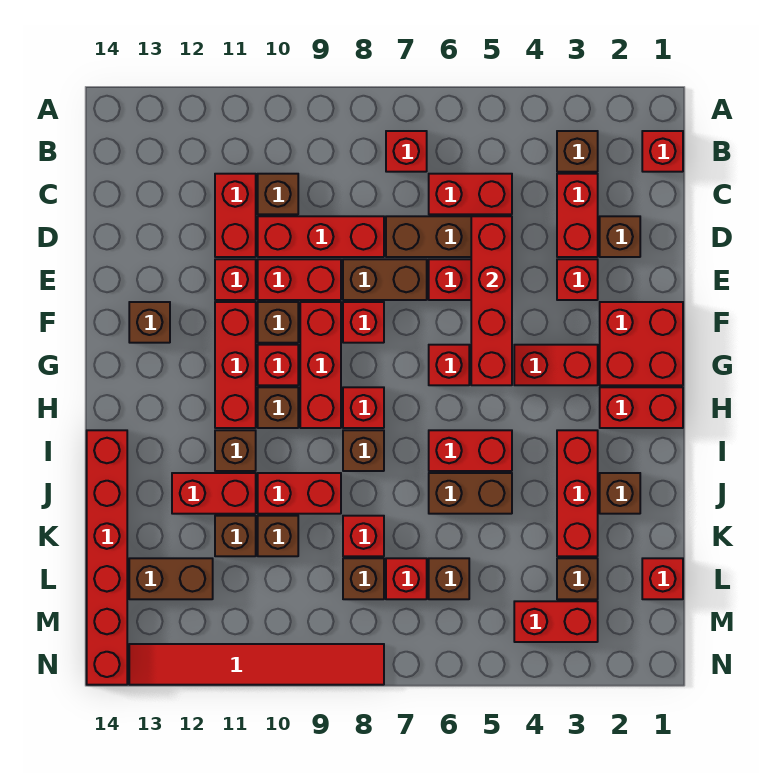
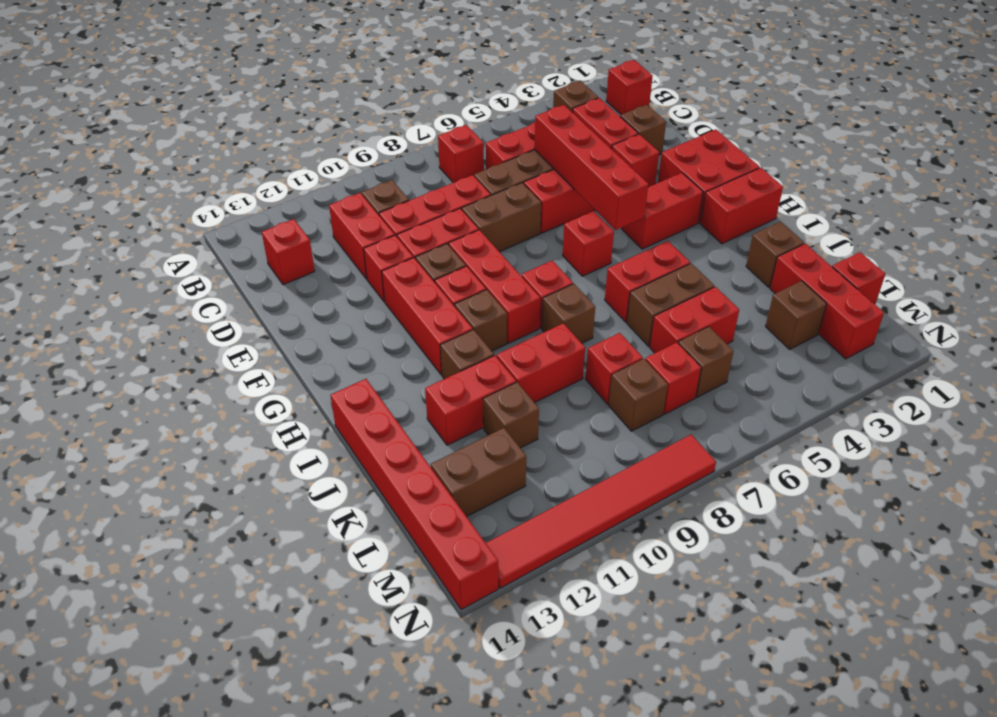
red 1x1 brick [343,302,384,343] -> red 1x1 brick moved to [262,219,315,285]
brown 1x1 brick [129,302,170,343] -> none
red 1x3 brick [557,430,598,556] -> red 1x3 brick moved to [770,244,884,359]
brown 1x1 brick [258,516,298,556] -> none
red 1x2 brick [514,601,598,642] -> red 1x2 brick moved to [650,287,739,353]

